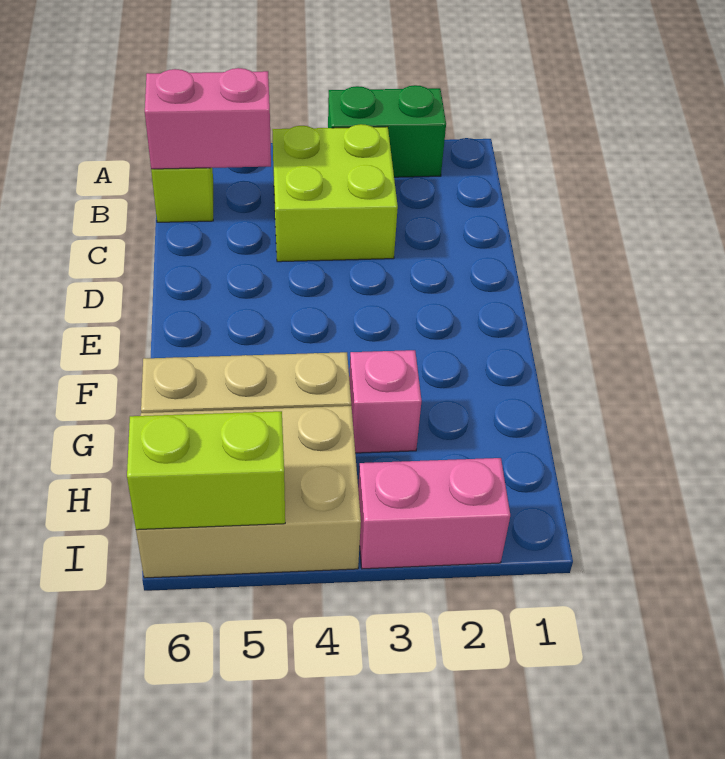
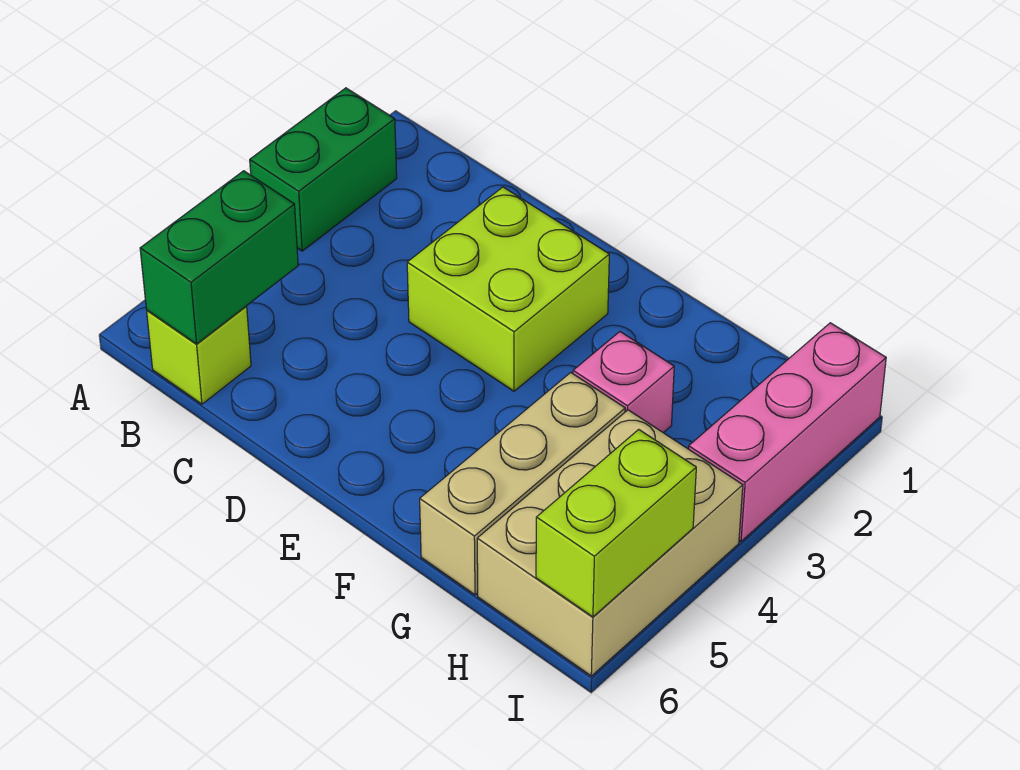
lime 2x2 brick [272,124,398,262] -> lime 2x2 brick moved to [407,187,609,391]
pink 1x2 brick [145,68,271,169] -> green 1x2 brick [140,171,298,344]
pink 1x2 brick [358,458,510,569] -> pink 1x3 brick [689,323,886,541]

